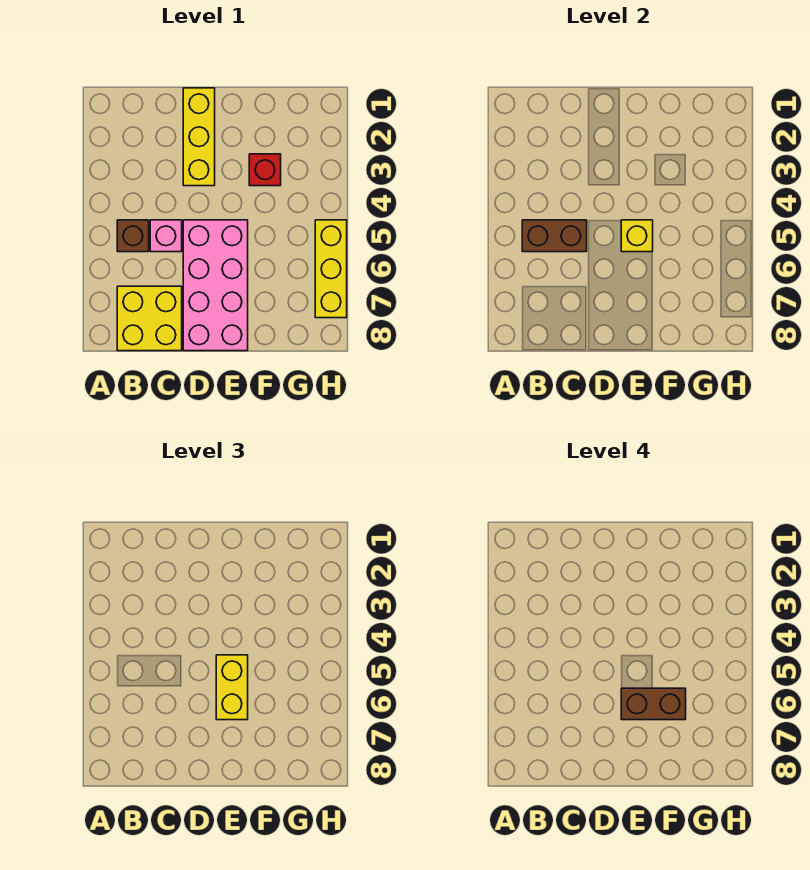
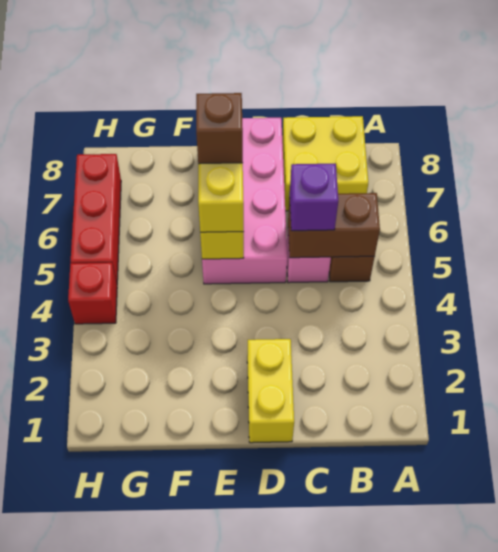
none -> purple 1x1 brick [290,164,338,231]
yellow 1x3 brick [183,88,215,186] -> yellow 1x2 brick [247,339,294,443]
brown 1x2 brick [621,688,686,720] -> brown 1x1 brick [196,93,243,164]
red 1x1 brick [249,154,281,186] -> red 1x1 brick moved to [68,263,117,324]
yellow 1x3 brick [315,220,347,318] -> red 1x3 brick [71,154,121,284]

